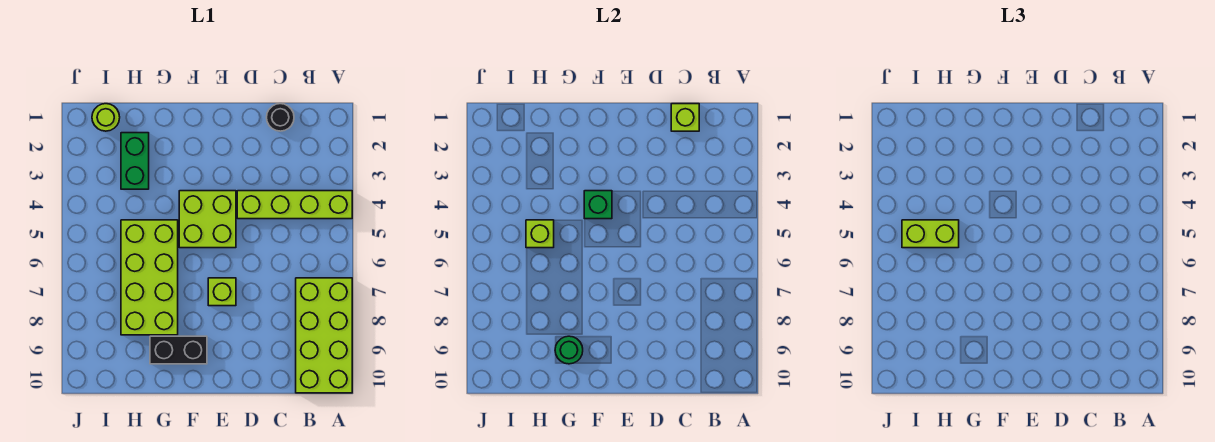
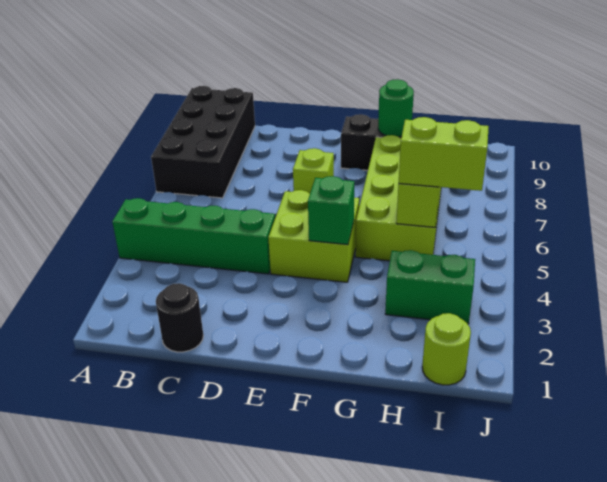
lime 1x4 brick [237,191,352,219] -> green 1x4 brick [112,198,275,274]
lime 2x4 brick [296,278,352,393] -> black 2x4 brick [151,86,255,198]
lime 1x1 brick [671,104,699,131] -> none
green 1x2 brick [121,133,149,189] -> green 1x2 brick turned to [385,250,475,324]

